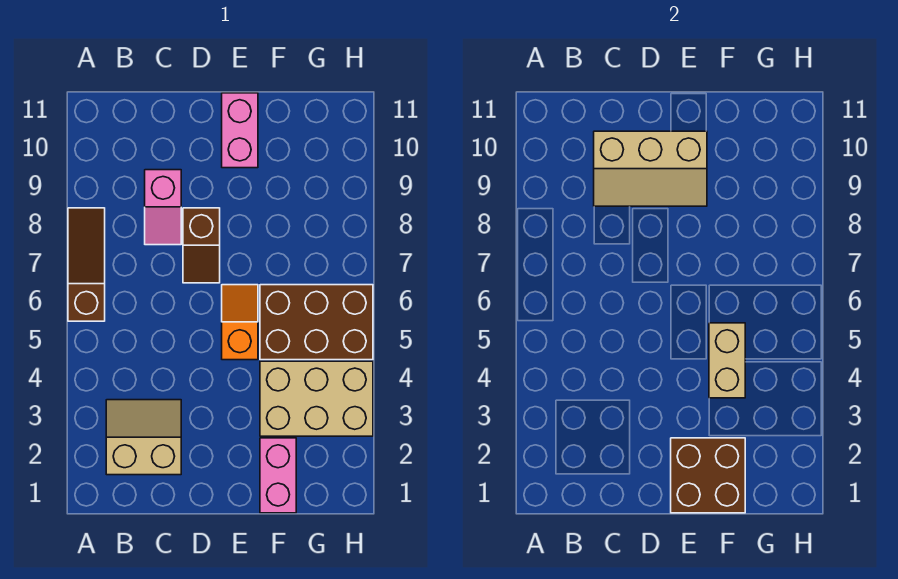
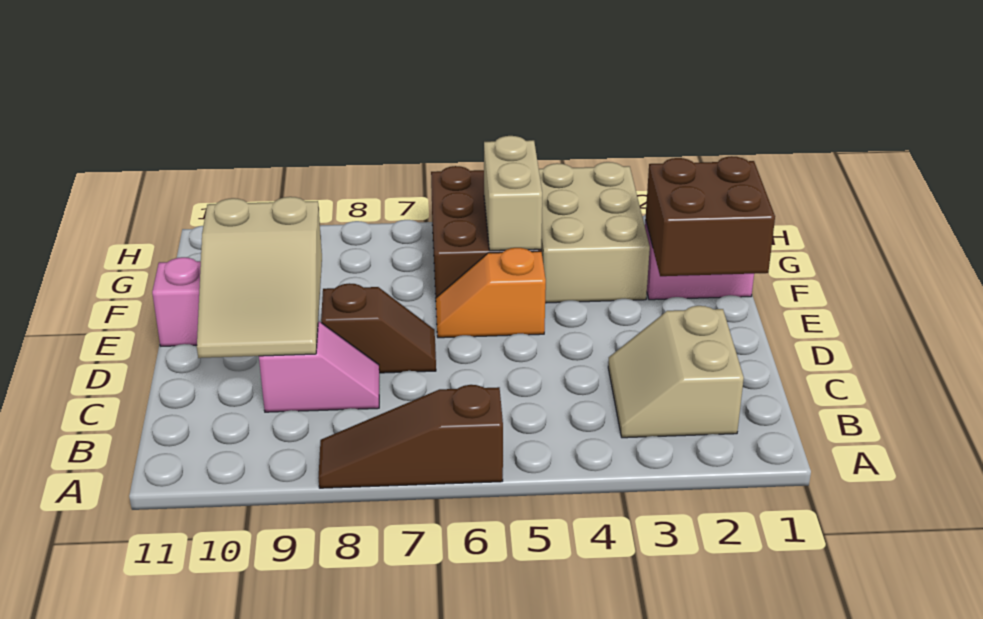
tan 2x3 slope [594,131,707,206] -> tan 2x3 slope turned to [197,197,322,358]
tan 1x2 brick [709,323,745,398] -> tan 1x2 brick turned to [484,136,542,251]

